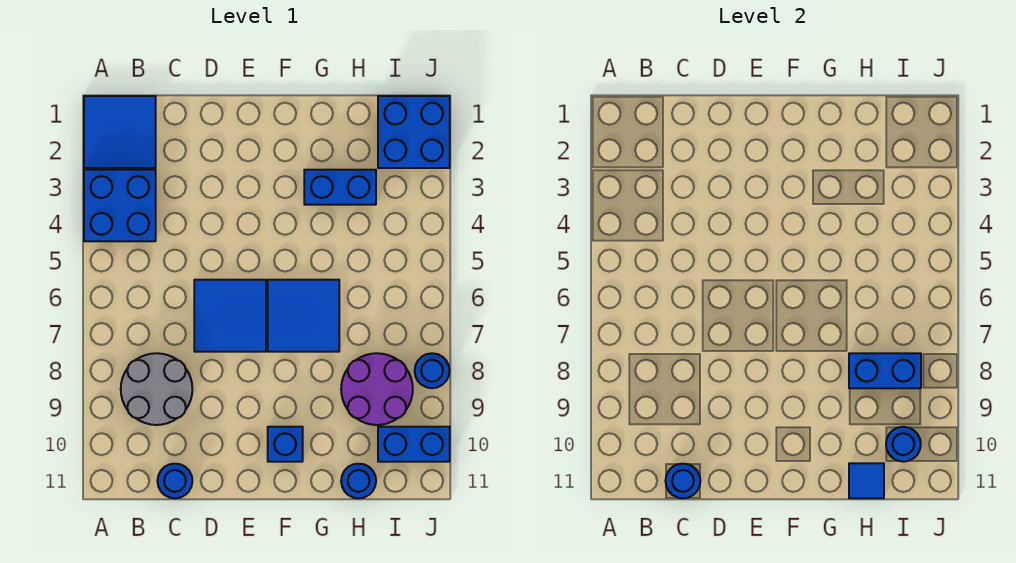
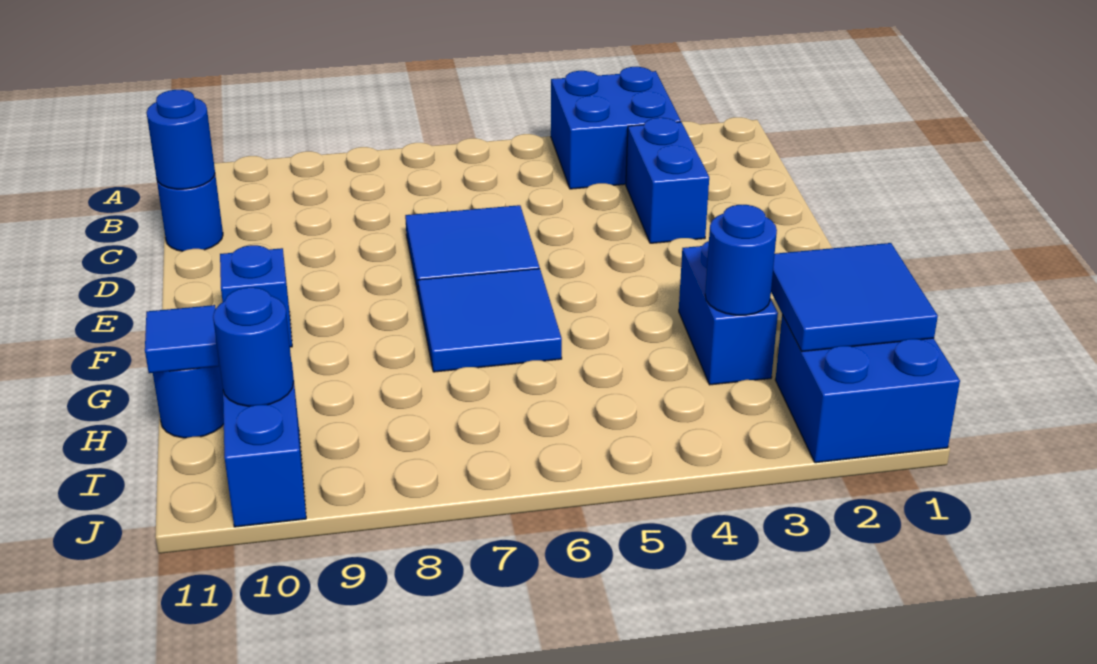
blue 2x2 tile [84,96,156,168] -> blue 2x2 tile moved to [771,243,938,351]
grey 2x2 round brick [121,353,192,425] -> none
purple 2x2 round brick [341,353,413,425] -> none
blue 1x2 brick [849,353,921,388] -> blue 1x2 brick moved to [626,118,709,243]
blue 1x1 round brick [415,353,450,388] -> blue 1x1 round brick moved to [705,205,777,315]

